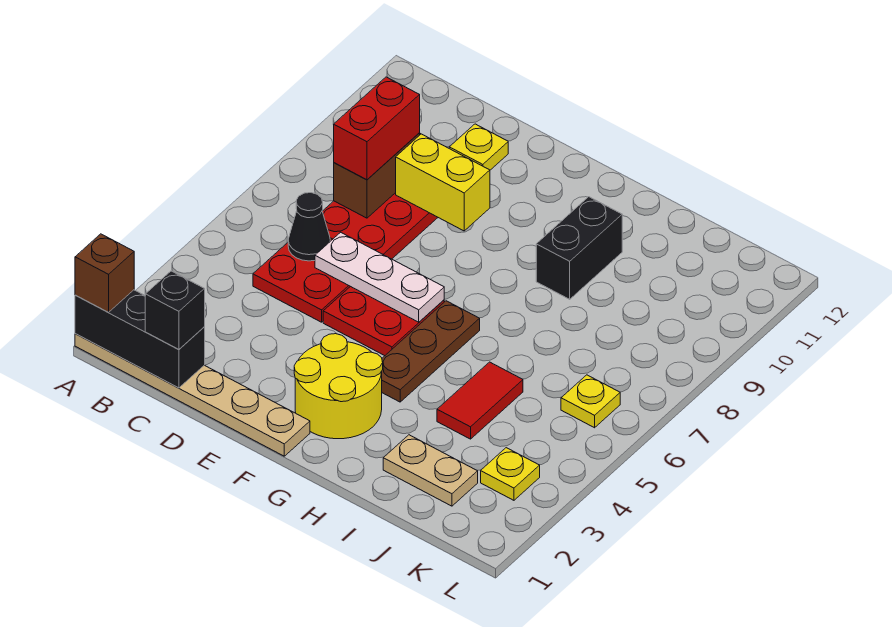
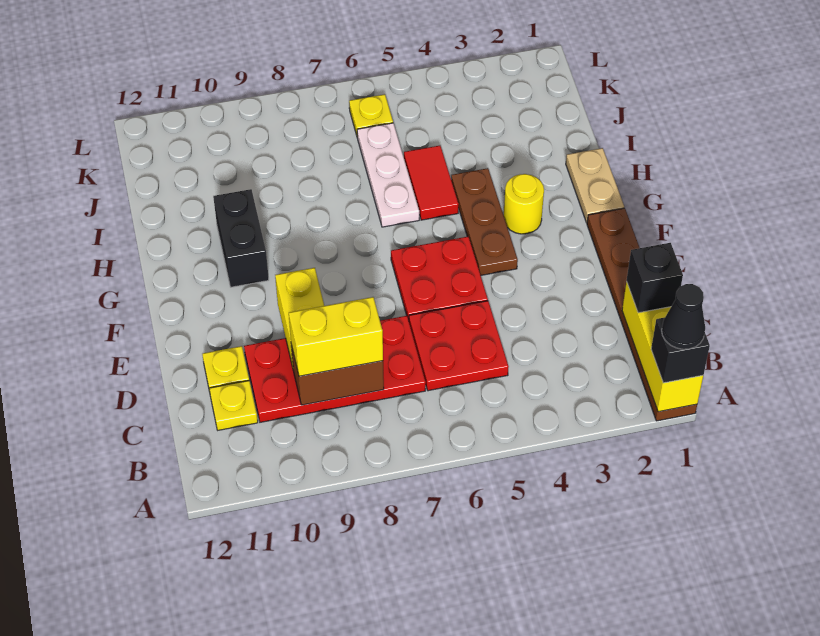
tan 1x6 plate [75,334,310,456] -> brown 1x6 plate [587,208,697,421]
black 1x3 brick [75,290,205,388] -> yellow 1x3 brick [622,281,703,412]
brown 1x1 brick [75,234,134,312] -> black 1x1 brick [651,317,710,383]
black 1x1 cone [288,193,330,261] -> black 1x1 cone moved to [662,284,705,349]
red 1x2 brick [334,77,420,180] -> yellow 1x2 brick [289,297,383,376]
white 1x3 plate [315,232,444,322] -> white 1x3 plate moved to [357,123,419,227]
yellow 2x2 round brick [294,334,383,439] -> yellow 1x1 round brick [504,174,544,234]
brown 1x3 plate [382,301,480,402] -> brown 1x3 plate turned to [451,168,518,275]
black 1x2 brick [536,197,622,299] -> black 1x2 brick turned to [213,189,269,287]
tan 1x2 plate [383,435,478,506] -> tan 1x2 plate moved to [566,148,624,223]
red 1x2 tile [437,362,523,439] -> red 1x2 tile turned to [404,146,459,220]
yellow 1x1 plate [481,448,540,500] -> yellow 1x1 plate moved to [209,381,258,430]

